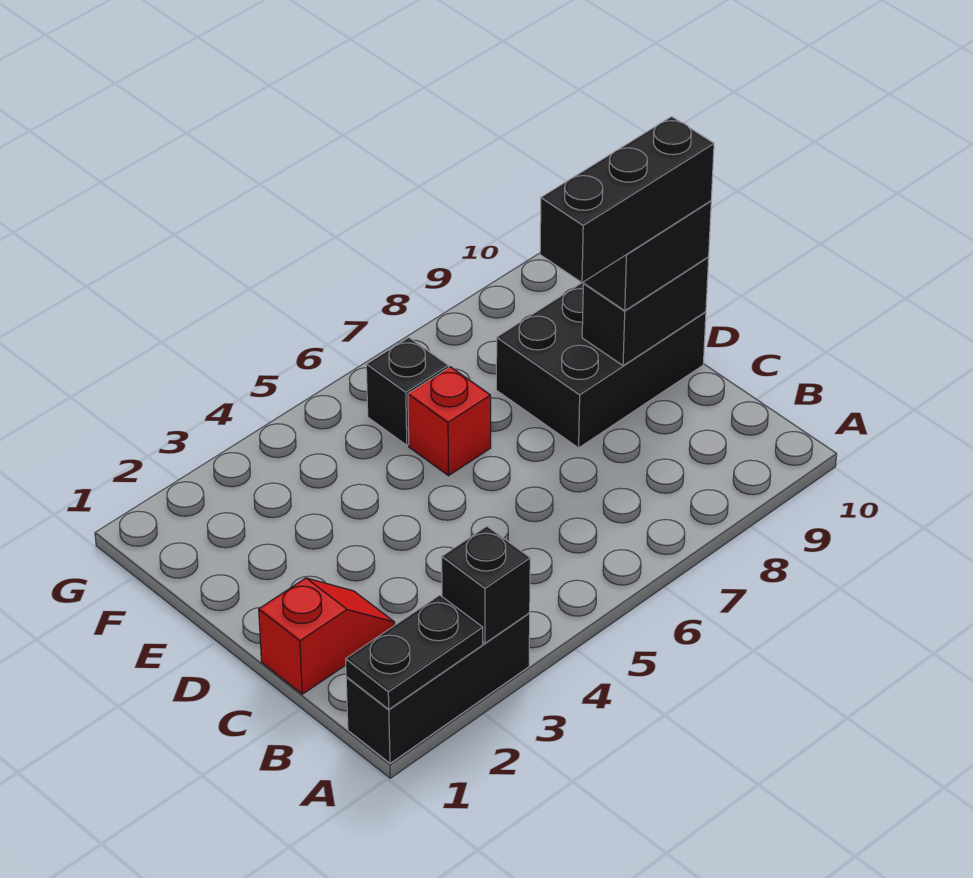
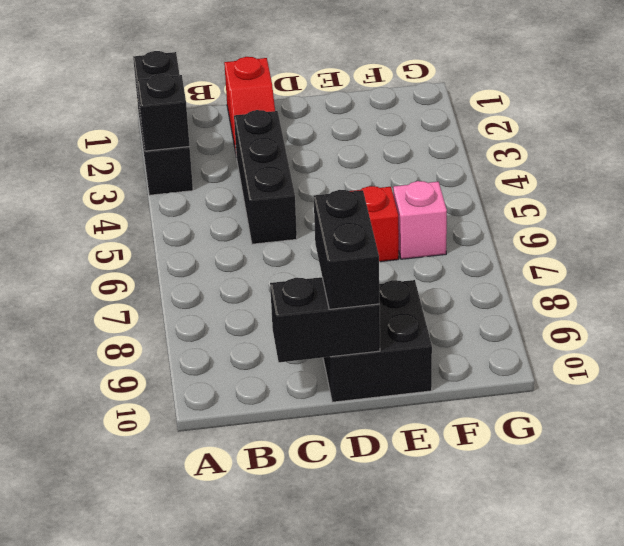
black 2x3 brick [496,283,706,448] -> black 2x2 brick [323,280,432,402]
black 1x3 brick [540,117,714,283] -> black 1x3 brick moved to [234,110,297,244]
black 1x2 brick [582,257,709,366] -> black 1x2 brick turned to [270,277,380,362]
black 1x1 brick [366,338,448,445] -> pink 1x1 brick [393,181,447,259]

